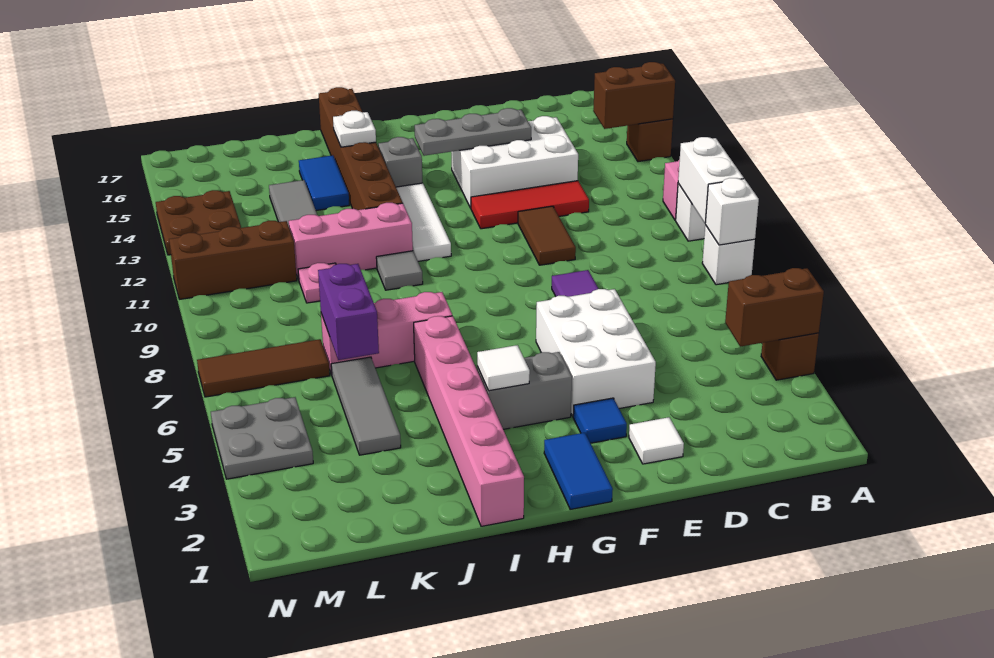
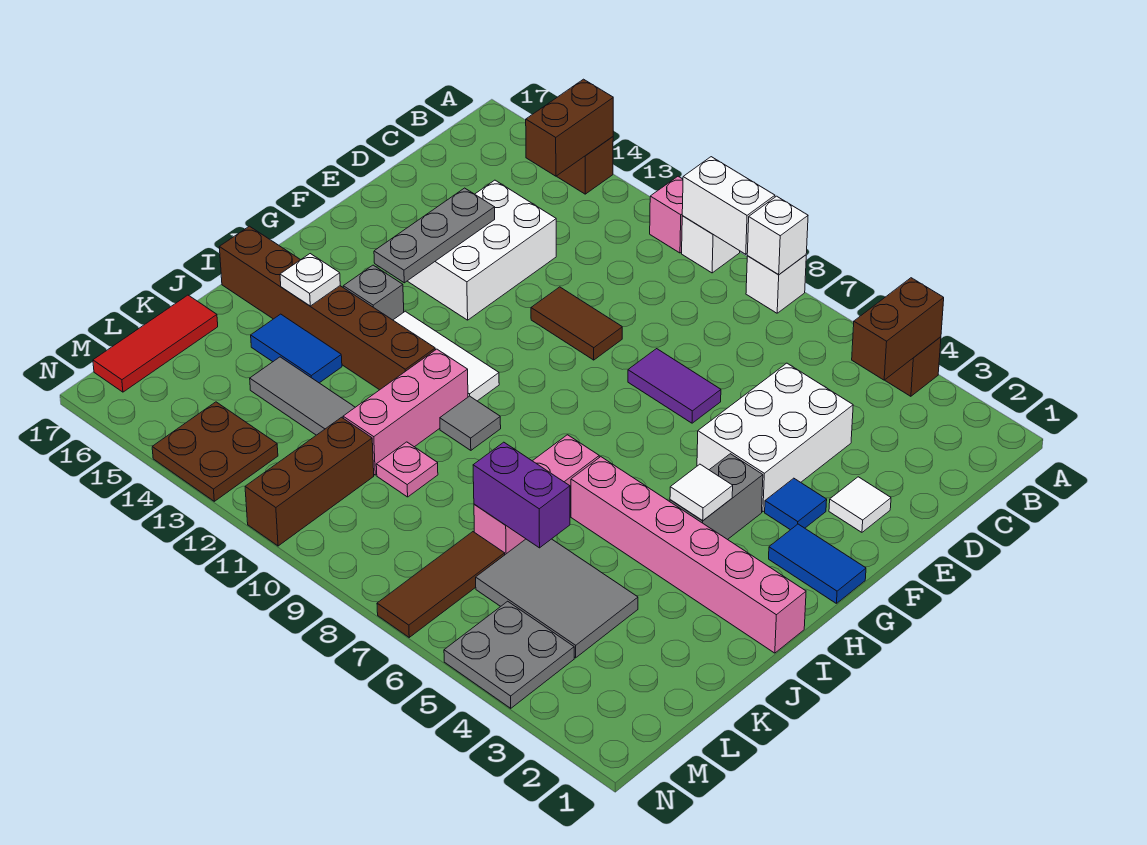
red 1x3 tile [471,181,589,229] -> red 1x3 tile moved to [93,295,218,392]
white 2x3 brick [536,289,656,416] -> white 2x3 brick turned to [697,363,853,512]
grey 1x3 tile [331,357,401,455] -> grey 2x3 tile [476,539,638,658]

